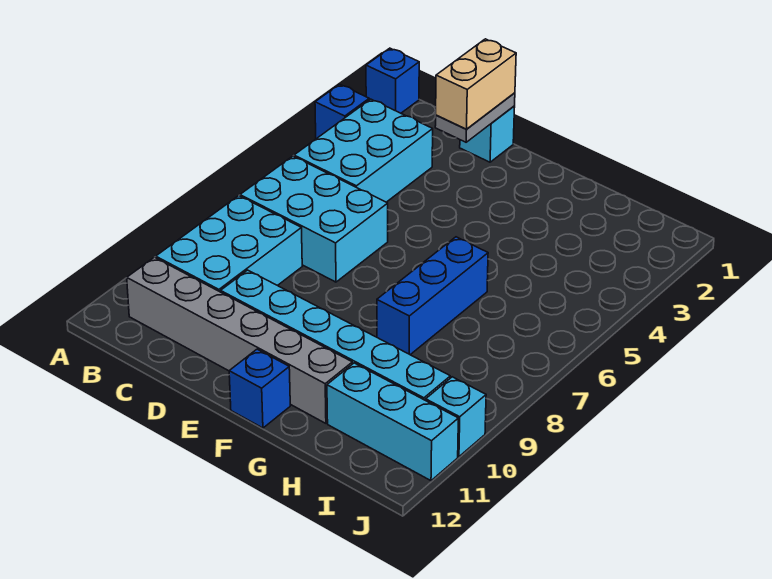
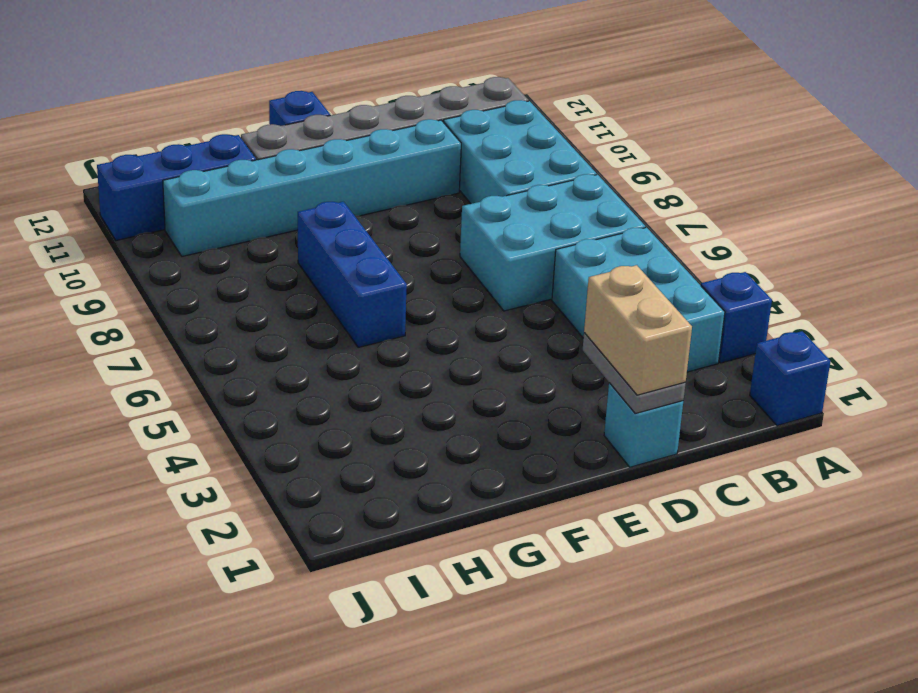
cyan 1x3 brick [327,363,458,481] -> blue 1x3 brick [97,134,256,240]
cyan 1x1 brick [426,377,486,457] -> none

